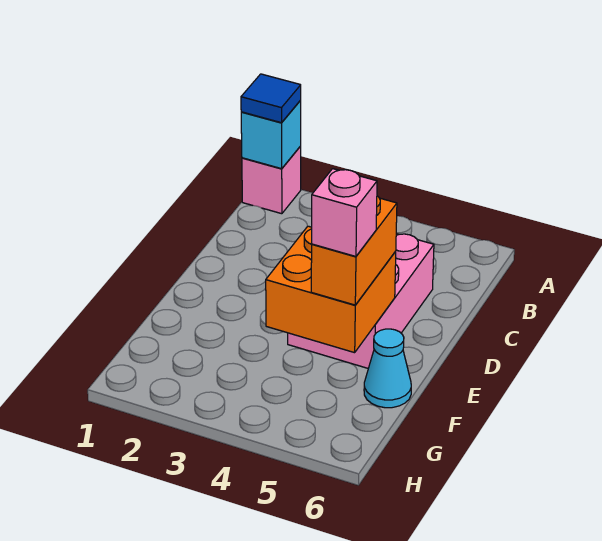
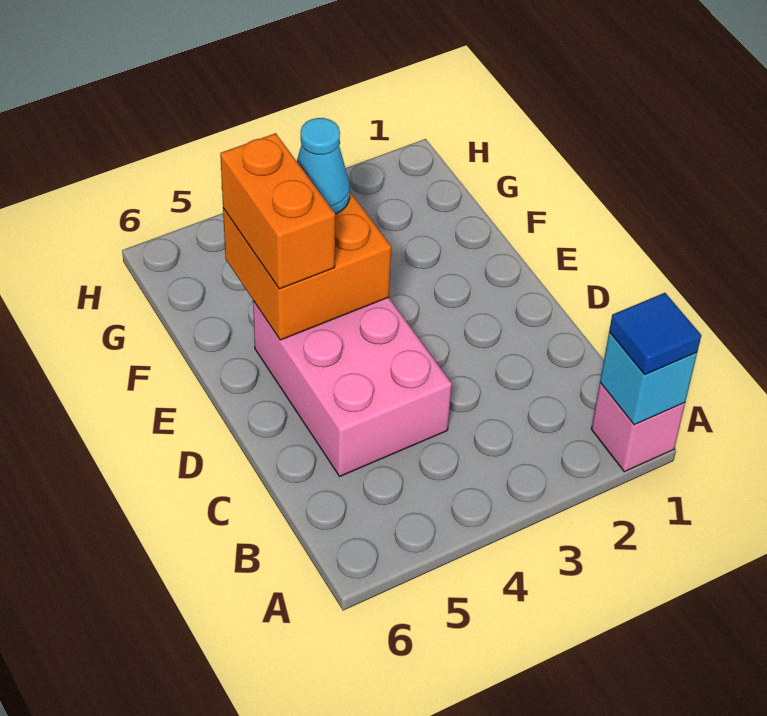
pink 1x1 brick [312,169,377,256] -> none
cyan 1x1 cone [364,329,411,408] -> cyan 1x1 cone moved to [297,118,350,214]

